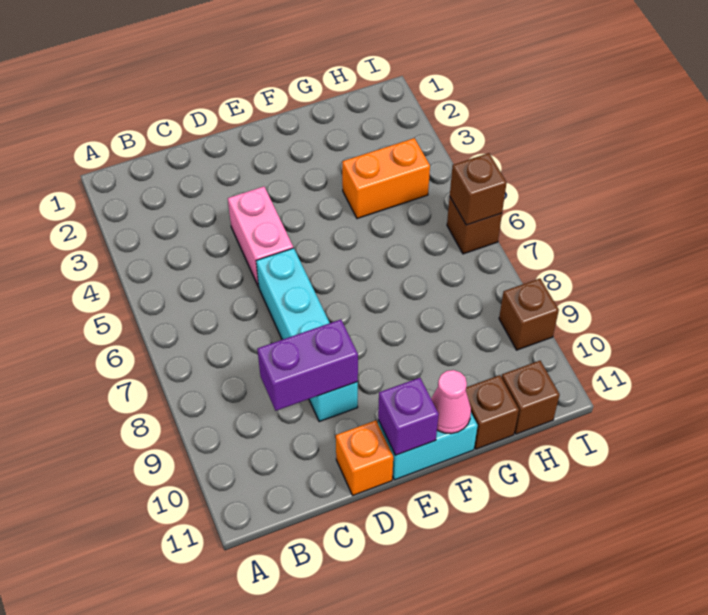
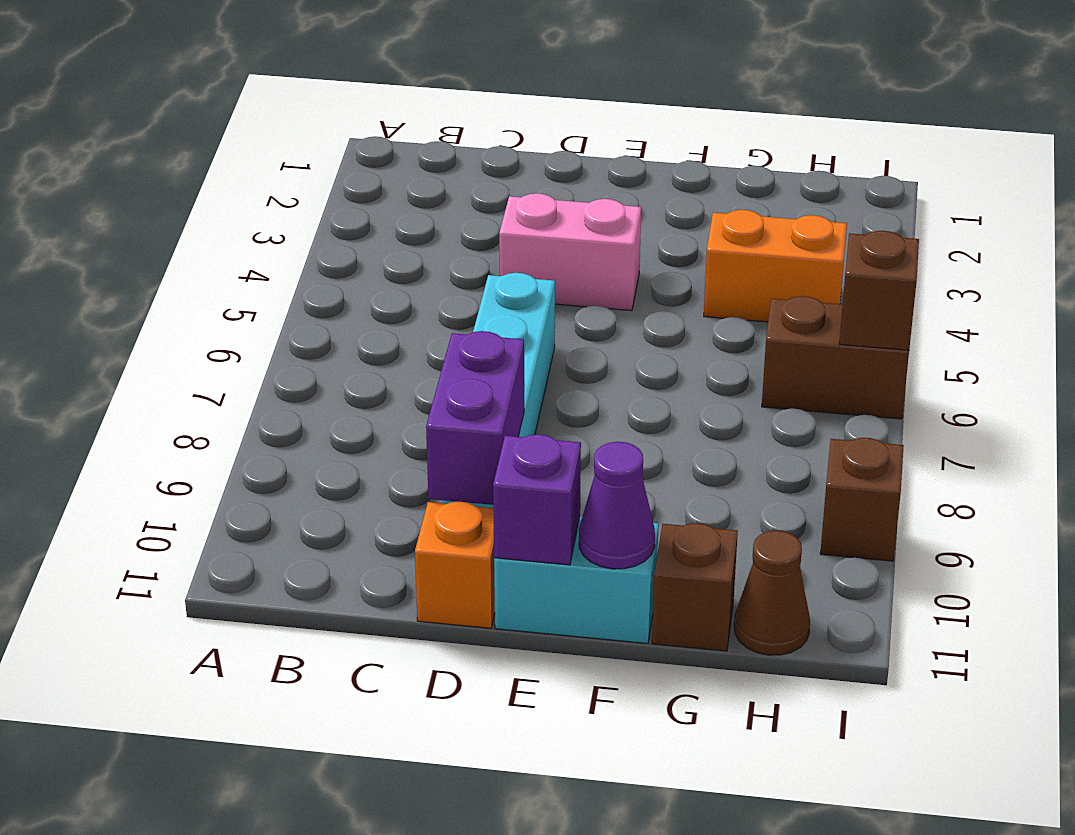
purple 1x2 brick [257,320,358,411] -> purple 1x2 brick turned to [426,331,524,505]
pink 1x2 brick [228,187,293,287] -> pink 1x2 brick turned to [499,193,641,311]
pink 1x1 cone [431,370,471,434] -> purple 1x1 cone [579,442,655,569]
brown 1x1 brick [502,361,560,434] -> brown 1x1 cone [734,531,810,655]
brown 1x1 brick [447,198,502,254] -> brown 1x2 brick [762,296,909,419]

